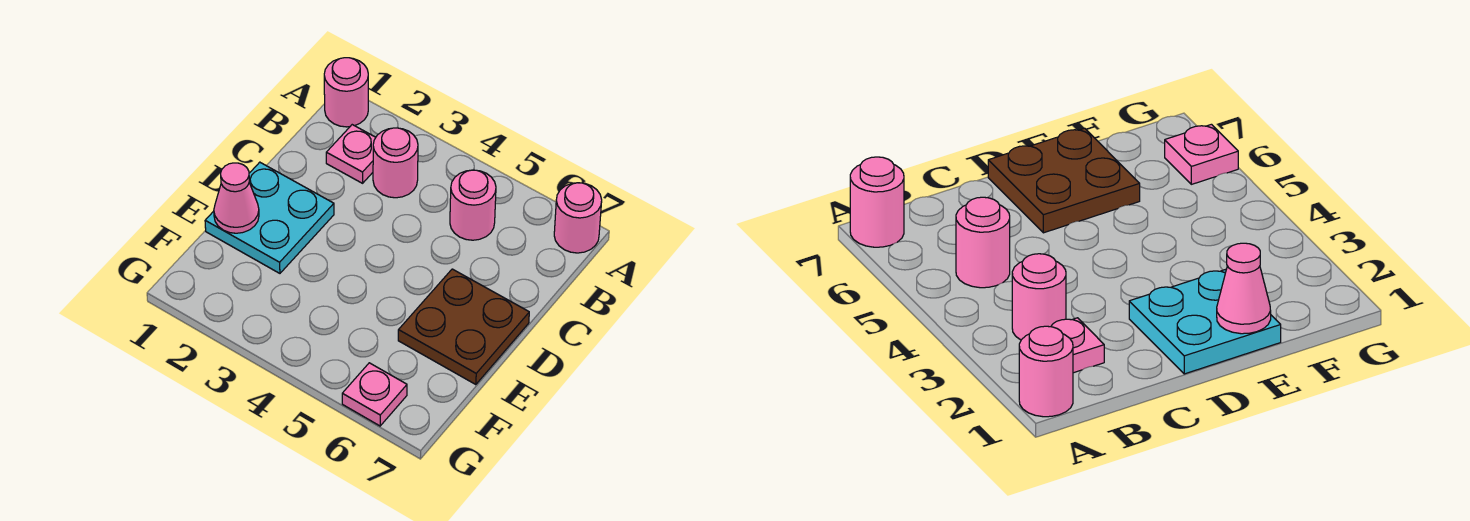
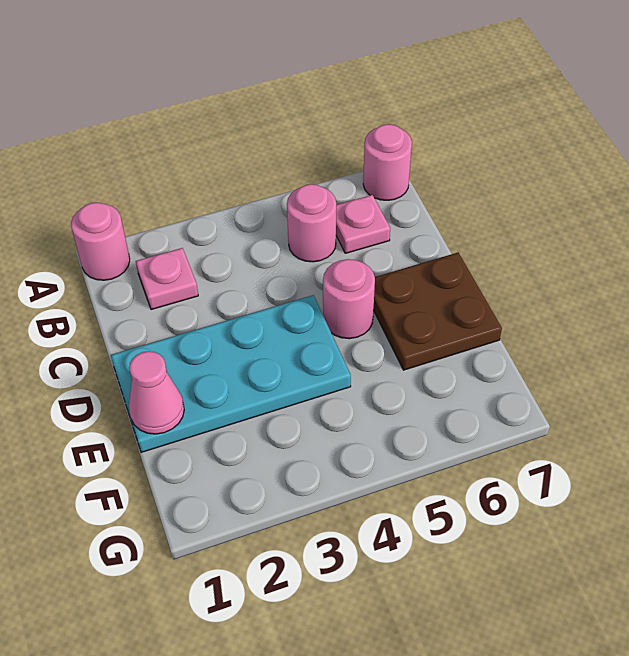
pink 1x1 round brick [373,128,418,198] -> pink 1x1 round brick moved to [323,259,375,339]
cyan 2x2 plate [205,162,334,273] -> cyan 2x4 plate [111,295,351,452]
pink 1x1 plate [342,363,407,426] -> pink 1x1 plate moved to [336,195,390,253]

